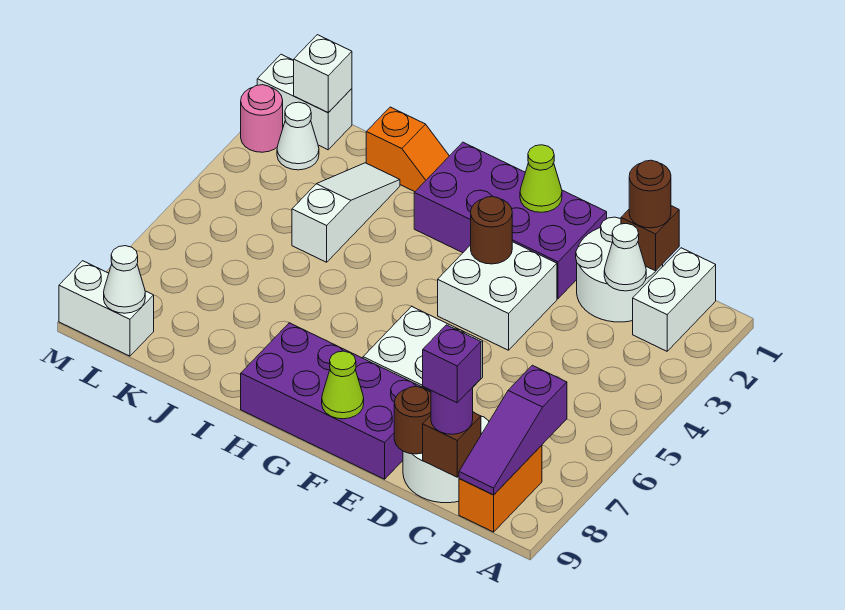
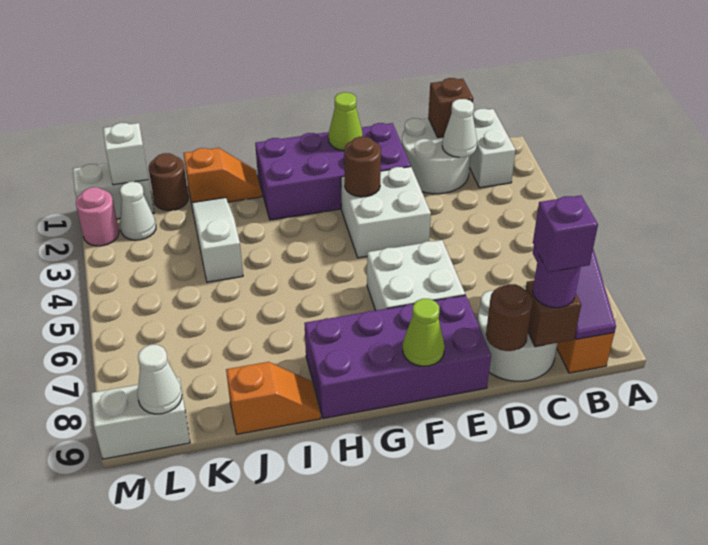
brown 1x1 round brick [629,160,671,228] -> brown 1x1 round brick moved to [149,153,188,211]
none -> orange 1x2 slope [226,362,321,434]

